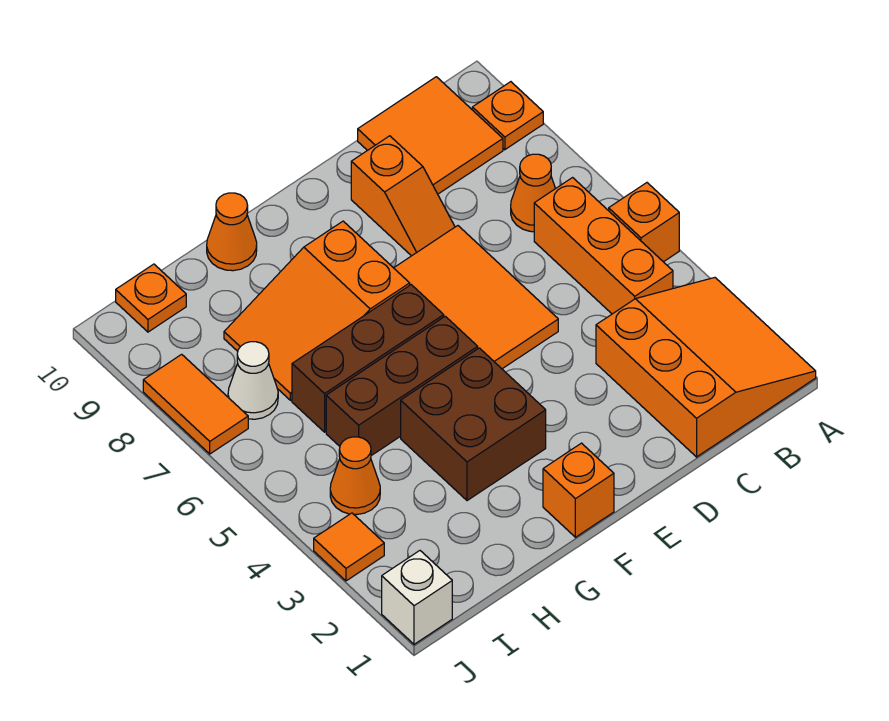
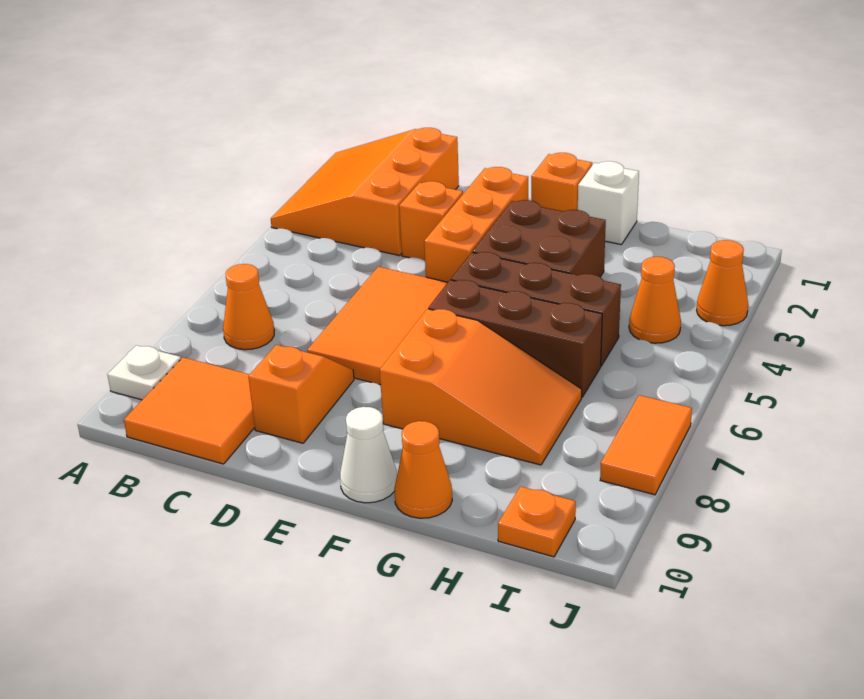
orange 1x1 brick [609,183,679,262] -> orange 1x1 brick moved to [399,181,463,261]
orange 1x1 plate [472,82,543,150] -> white 1x1 plate [107,345,181,400]
orange 1x3 brick [534,178,673,314] -> orange 1x3 brick moved to [424,167,528,282]
white 1x1 cone [228,342,278,419] -> white 1x1 cone moved to [340,407,397,503]
white 1x1 brick [382,551,452,644] -> white 1x1 brick moved to [578,161,639,245]
orange 1x1 tile [314,513,384,581] -> orange 1x1 cone [697,240,748,326]

